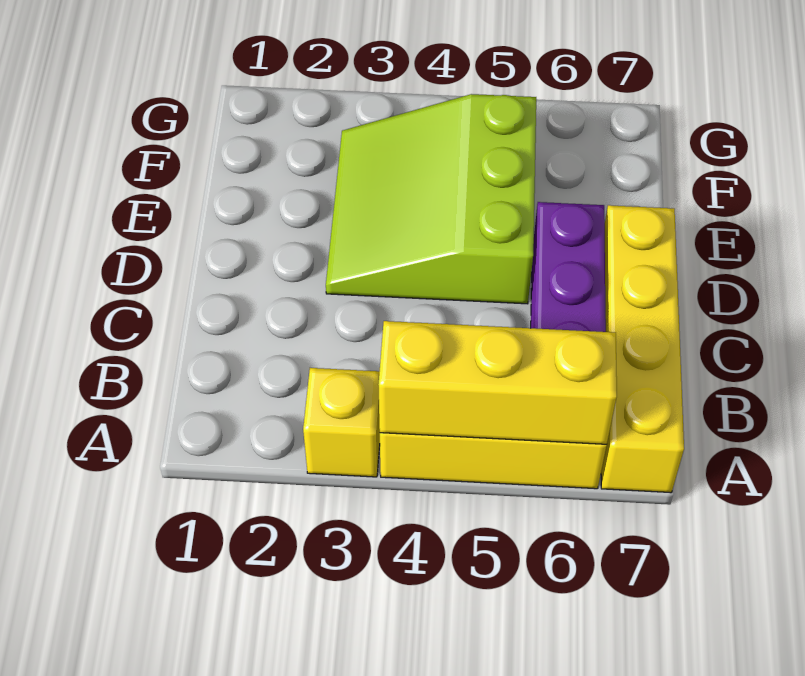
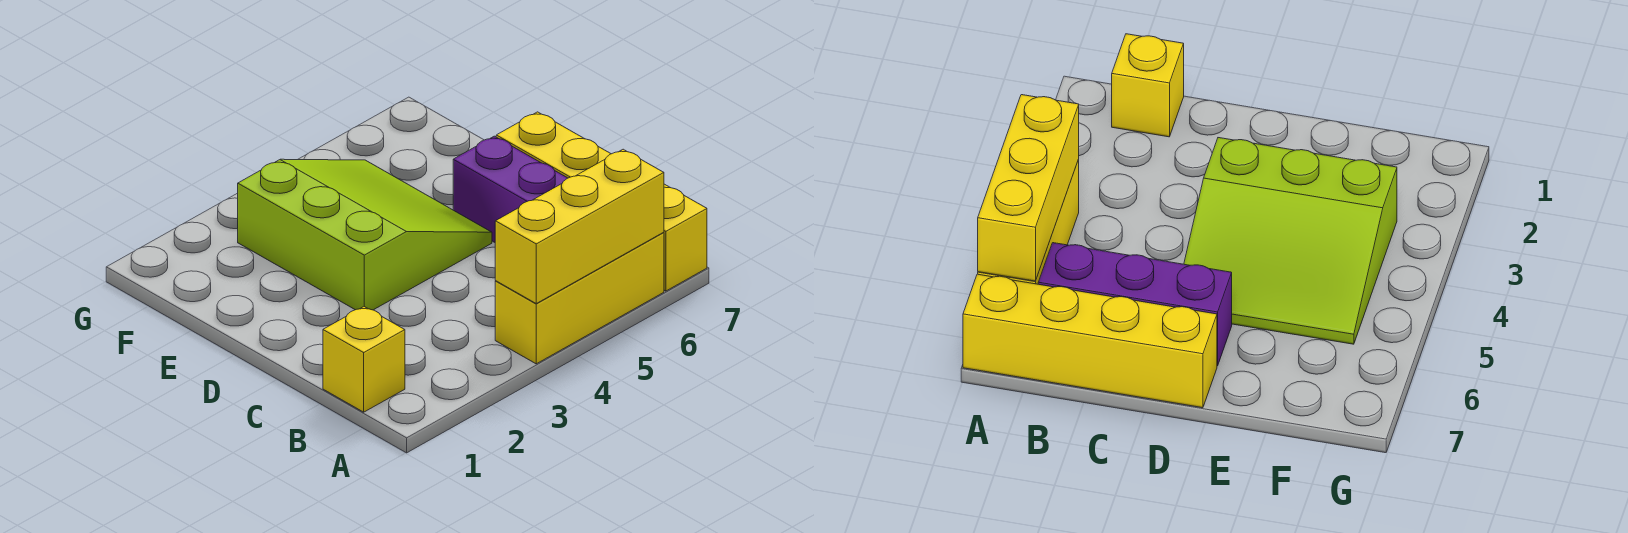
yellow 1x1 brick [303,368,380,477] -> yellow 1x1 brick moved to [323,307,405,412]
lime 3x3 slope [326,94,536,304] -> lime 3x3 slope turned to [238,159,492,310]

